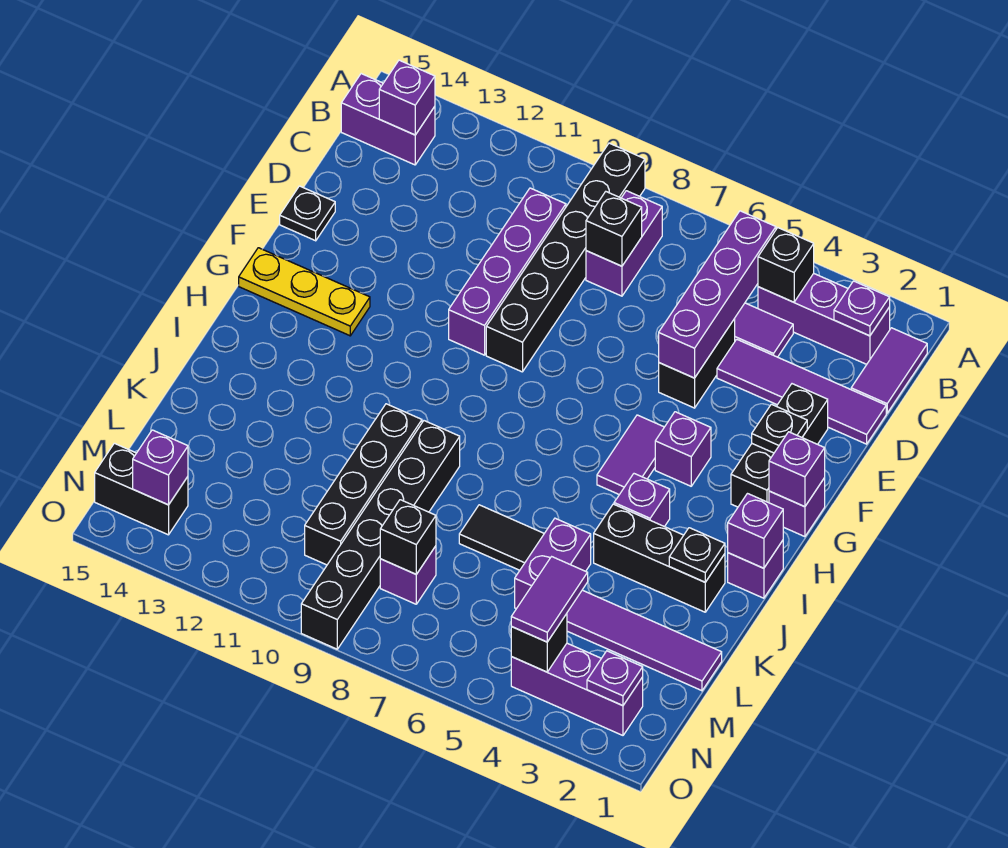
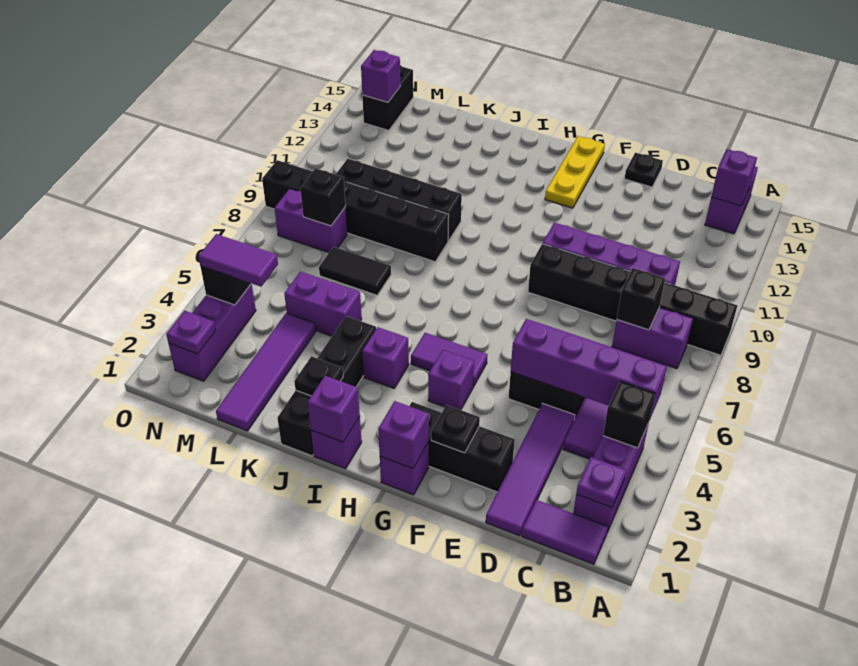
black 1x3 brick [594,504,725,612] -> black 1x4 brick [277,316,376,456]
black 1x2 tile [459,505,544,570] -> black 1x2 tile turned to [319,247,391,295]
purple 1x1 brick [380,546,436,604] -> purple 1x2 brick [275,189,347,252]

